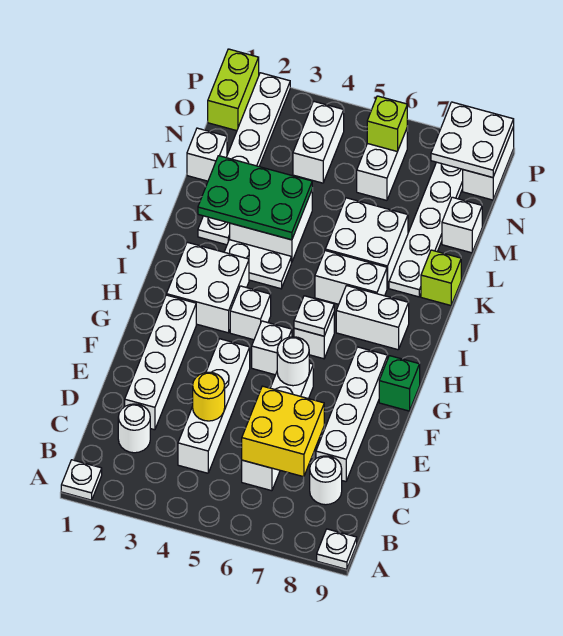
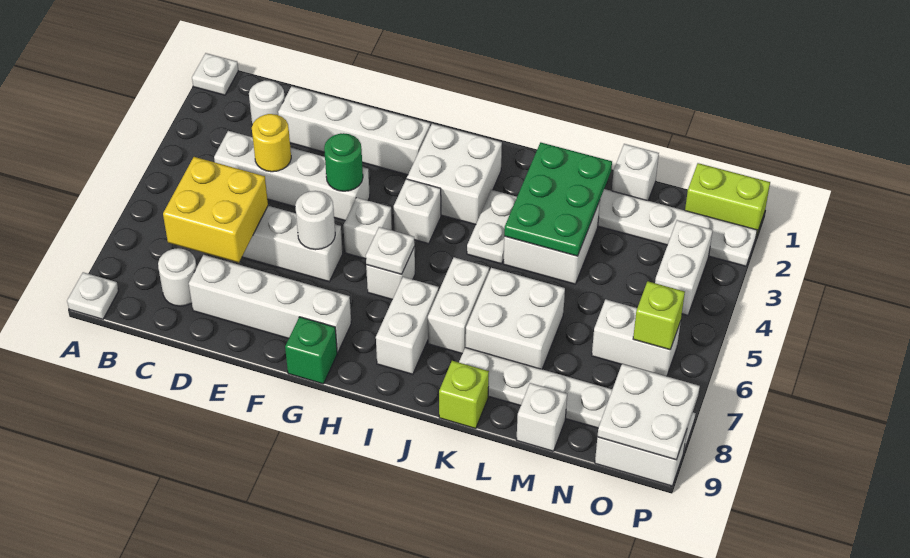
none -> green 1x1 round brick [324,133,363,191]
white 1x2 brick [293,101,344,183] -> white 1x2 brick turned to [655,220,713,315]

